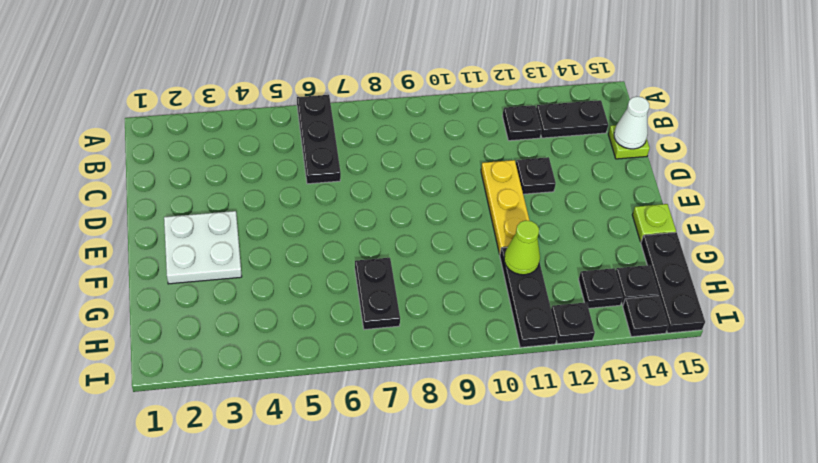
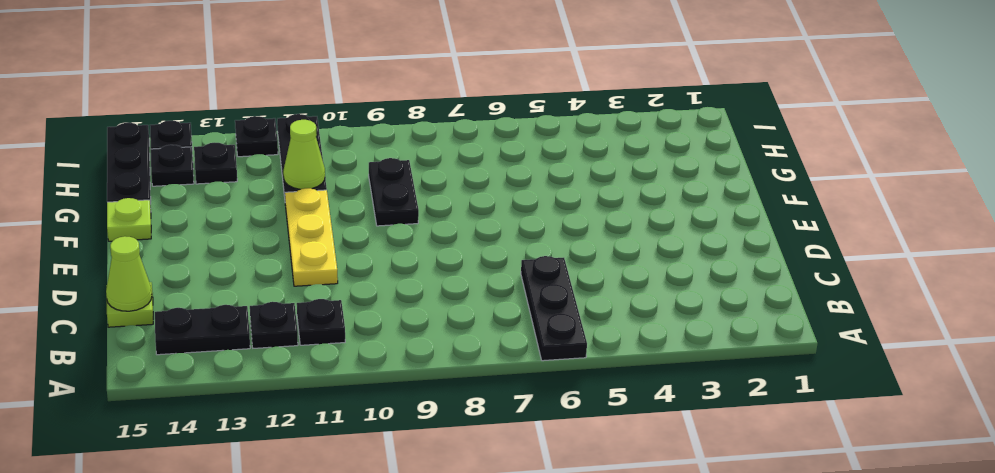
white 1x1 cone [614,97,649,149] -> lime 1x1 cone [106,236,152,311]
black 1x1 plate [516,157,556,194] -> black 1x1 plate moved to [297,299,345,345]
white 2x2 plate [164,211,242,284] -> none
black 1x2 plate [355,258,400,330] -> black 1x2 plate moved to [369,158,419,226]

